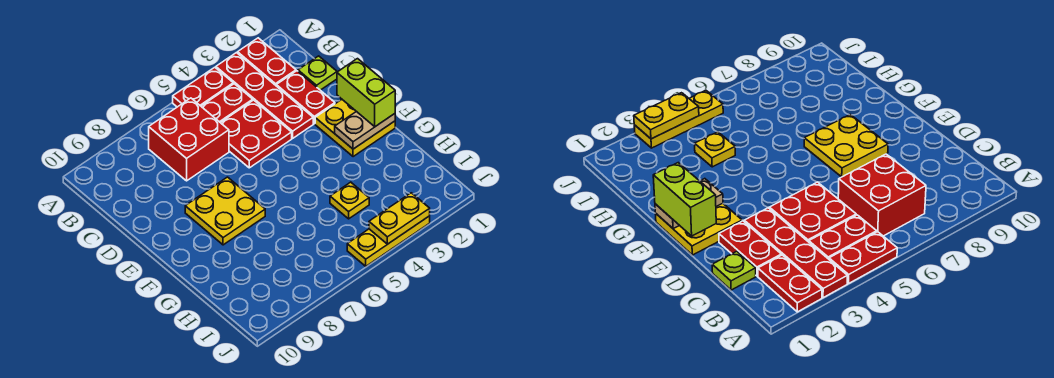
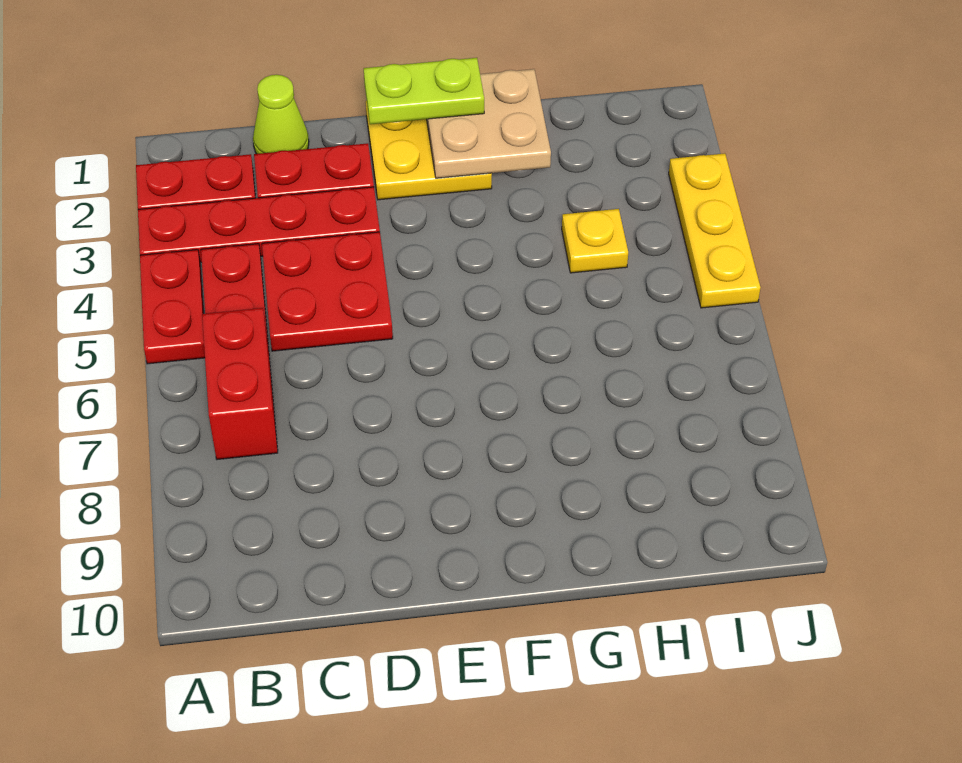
red 2x2 brick [149,98,229,181] -> red 1x2 brick [202,308,278,460]
lime 1x1 plate [298,56,337,90] -> lime 1x1 cone [253,75,309,154]
lime 1x2 brick [337,59,395,127] -> lime 1x2 plate [364,58,484,124]
yellow 2x2 plate [185,177,265,245] -> none
tan 1x2 plate [335,111,395,149] -> tan 2x2 plate [427,69,551,178]
yellow 1x2 plate [369,193,430,244] -> none

